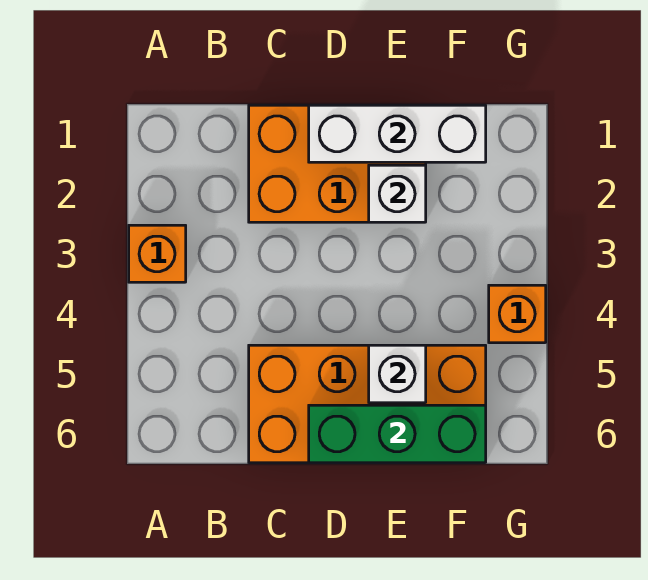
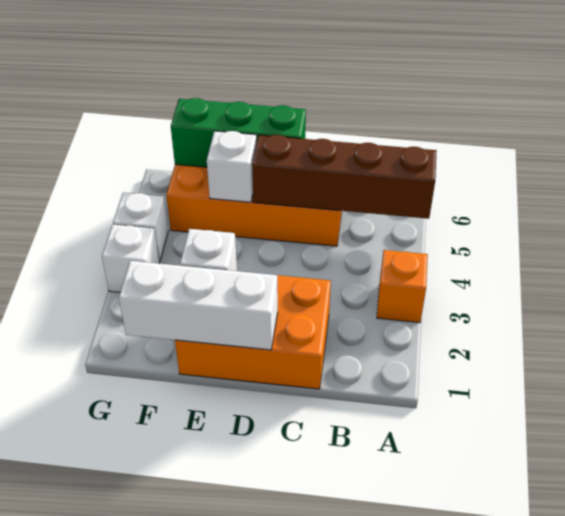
none -> brown 1x4 brick [252,135,437,219]
none -> white 1x1 brick [102,224,159,292]
orange 1x1 brick [489,285,546,343] -> white 1x1 brick [113,193,168,262]

